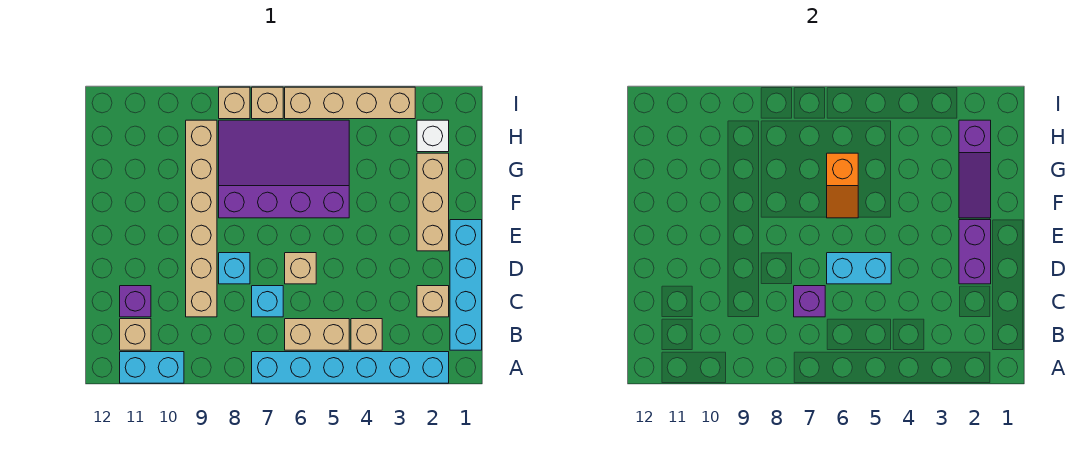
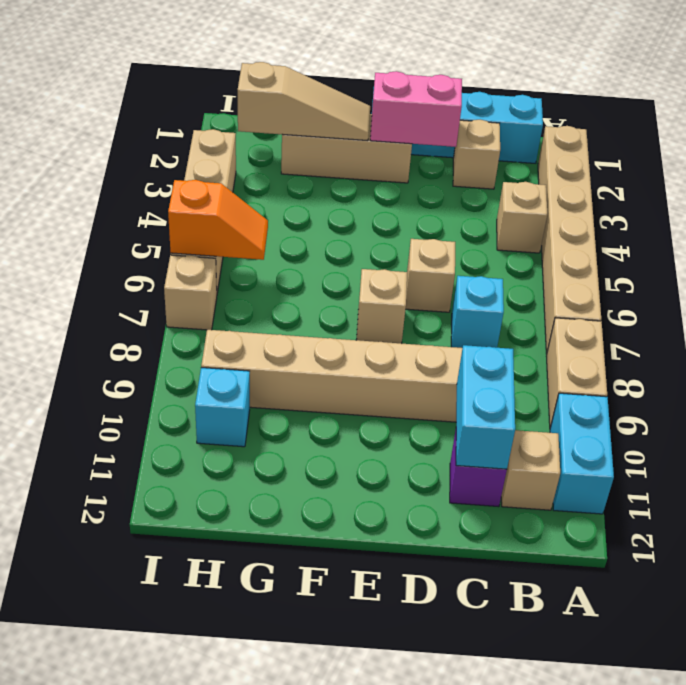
cyan 1x6 brick [252,352,449,383] -> tan 1x6 brick [538,126,601,354]
tan 1x2 brick [285,319,349,350] -> tan 1x2 brick moved to [546,318,607,428]
purple 1x1 brick [794,286,825,317] -> none
purple 1x2 brick [959,220,991,284] -> pink 1x2 brick [370,71,462,147]
cyan 1x2 brick [827,253,891,284] -> cyan 1x2 brick moved to [456,345,515,469]
cyan 1x1 brick [219,253,250,284] -> cyan 1x1 brick moved to [195,368,250,447]
purple 1x3 slope [959,120,991,218] -> tan 1x3 slope [238,62,370,141]
purple 3x4 slope [219,120,349,218] -> none
orange 1x2 slope [827,153,858,218] -> orange 1x2 slope moved to [168,180,268,260]
white 1x1 brick [417,120,449,152] -> none
tan 1x1 brick [219,87,250,119] -> tan 1x1 brick moved to [356,269,407,343]

